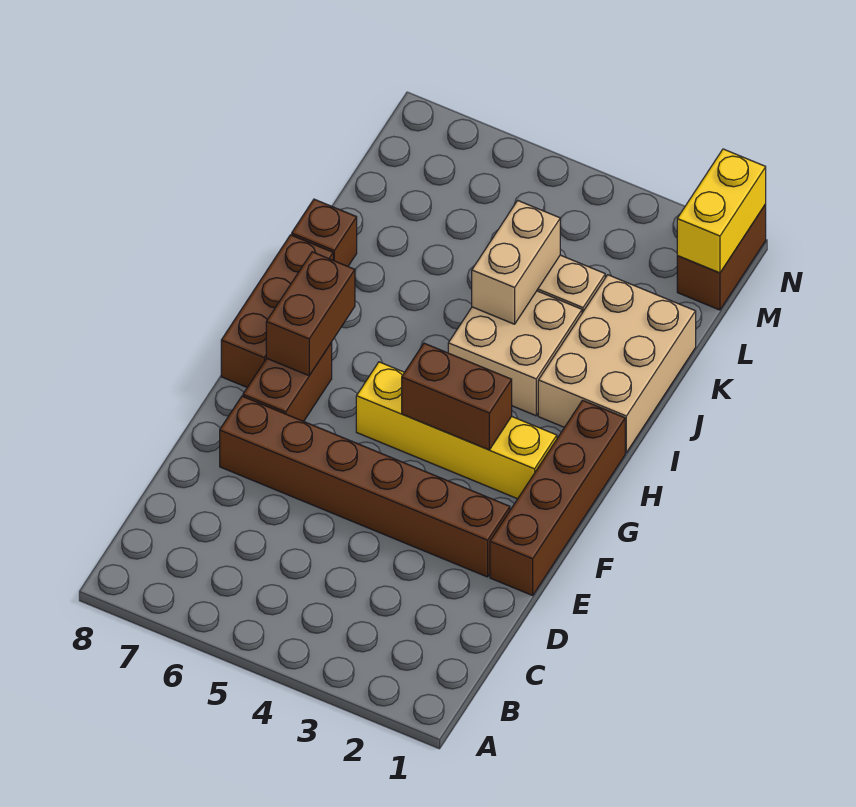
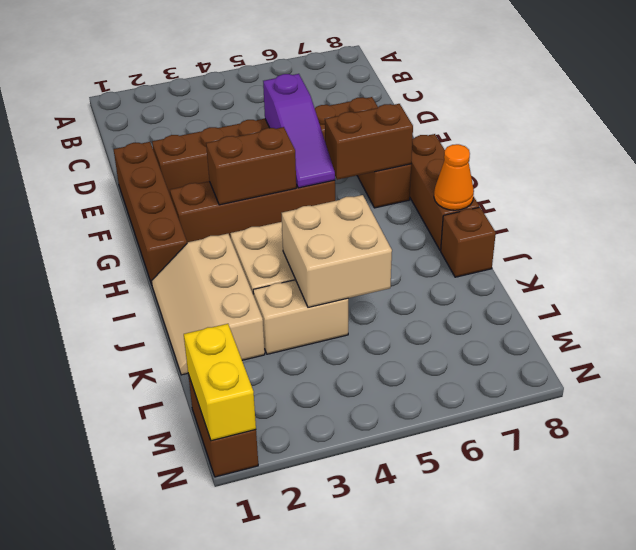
none -> purple 1x3 slope [263,74,335,188]
yellow 1x4 brick [356,362,557,499] -> brown 1x4 brick [170,180,335,243]
brown 1x2 brick [266,252,355,376] -> brown 1x2 brick turned to [325,104,413,180]
tan 2x3 brick [538,275,696,453] -> tan 2x3 slope [152,234,265,375]
none -> orange 1x1 cone [434,144,474,210]
tan 1x2 brick [472,200,560,324] -> tan 2x2 brick [281,195,392,307]

